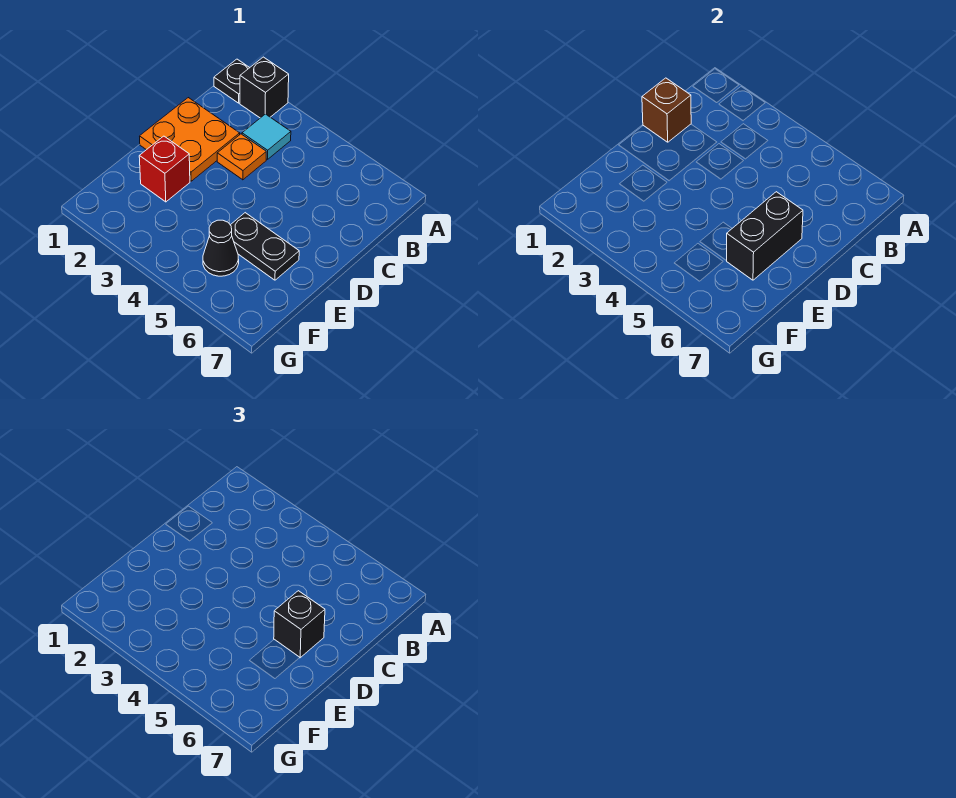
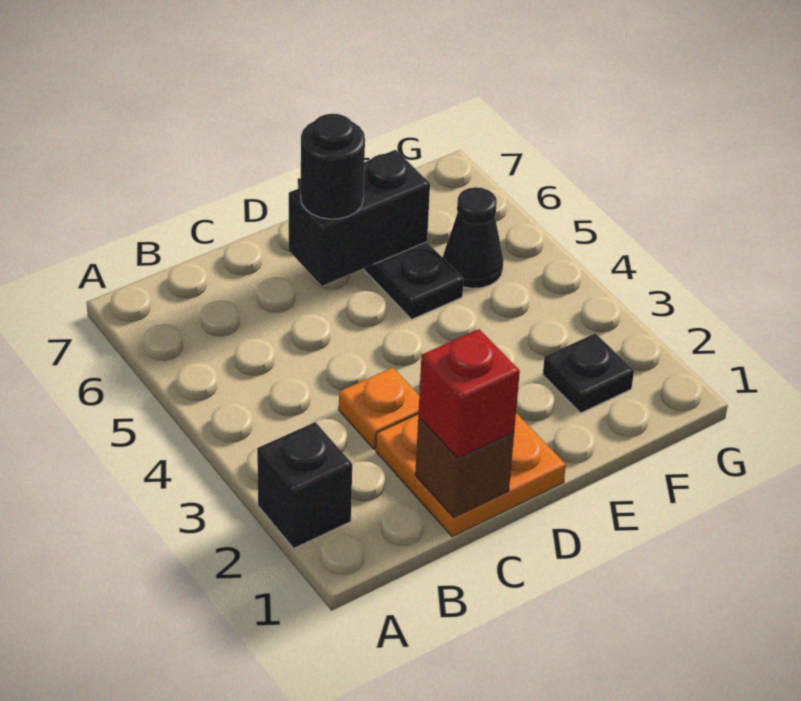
black 1x1 plate [214,59,250,103] -> black 1x1 plate moved to [543,333,634,413]
cyan 1x1 tile [242,114,291,159] -> none
black 1x1 brick [274,591,325,658] -> black 1x1 round brick [301,114,365,219]
red 1x1 brick [139,136,190,202] -> red 1x1 brick moved to [418,329,520,458]

